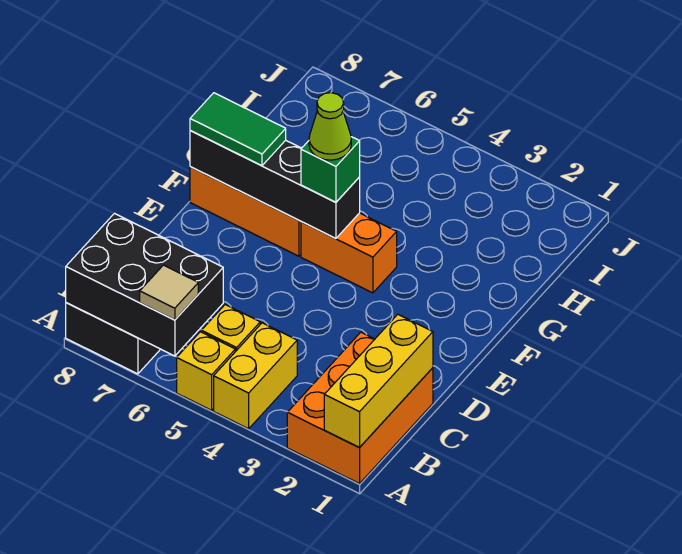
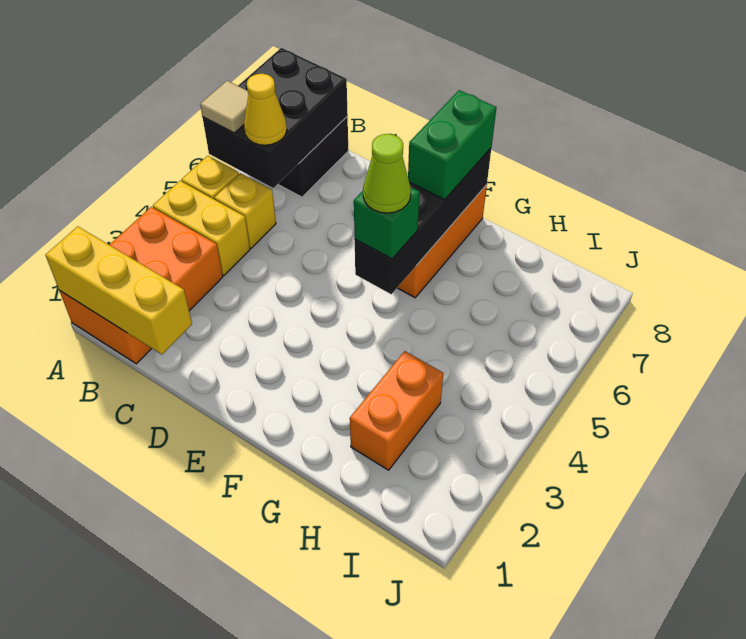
orange 2x3 brick [287,332,433,484] -> orange 2x3 brick turned to [60,207,223,364]
none -> yellow 1x1 cone [244,74,287,145]
orange 1x2 brick [301,213,397,293] -> orange 1x2 brick moved to [350,351,443,470]
green 1x2 tile [190,93,286,166] -> green 1x2 brick [408,90,497,200]

